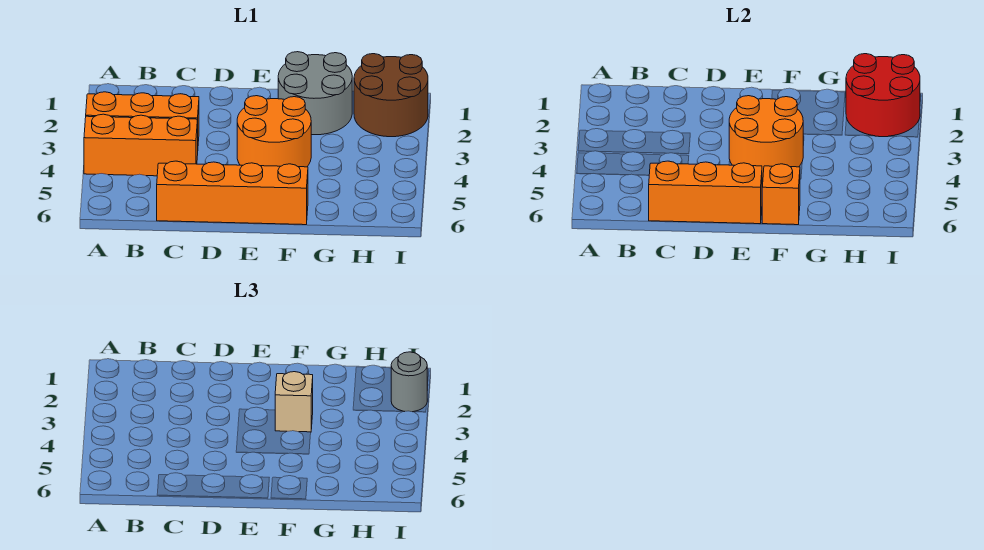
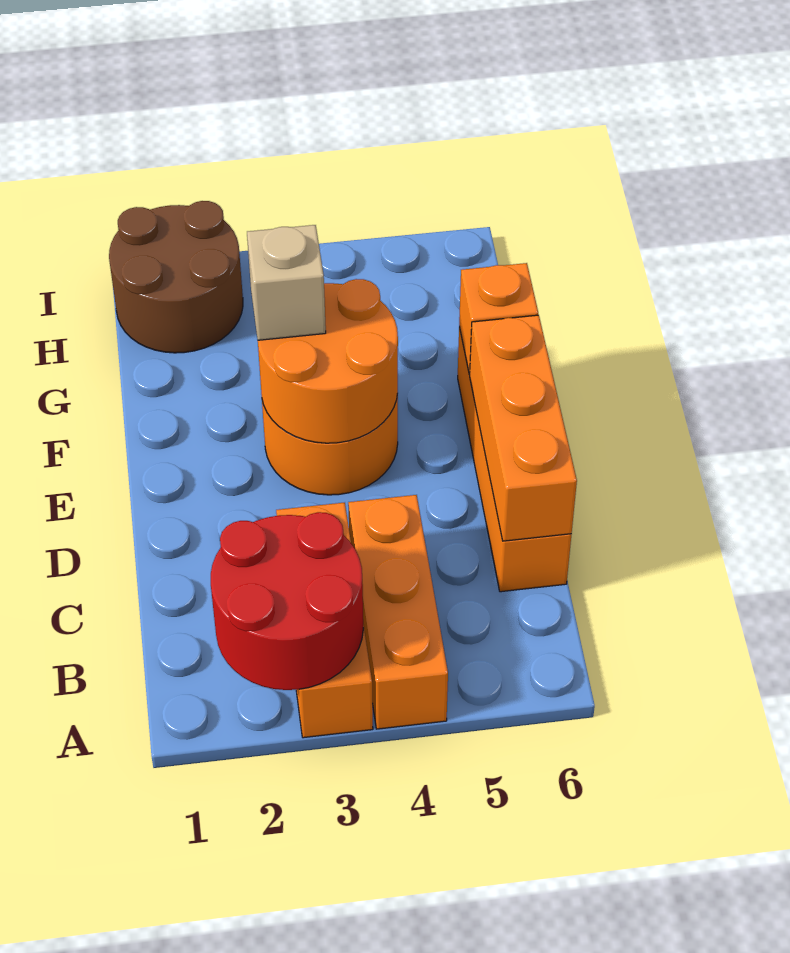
grey 2x2 round brick [278,52,352,135] -> none
red 2x2 round brick [846,54,920,137] -> red 2x2 round brick moved to [211,512,363,690]
grey 1x1 round brick [391,352,428,412] -> none

